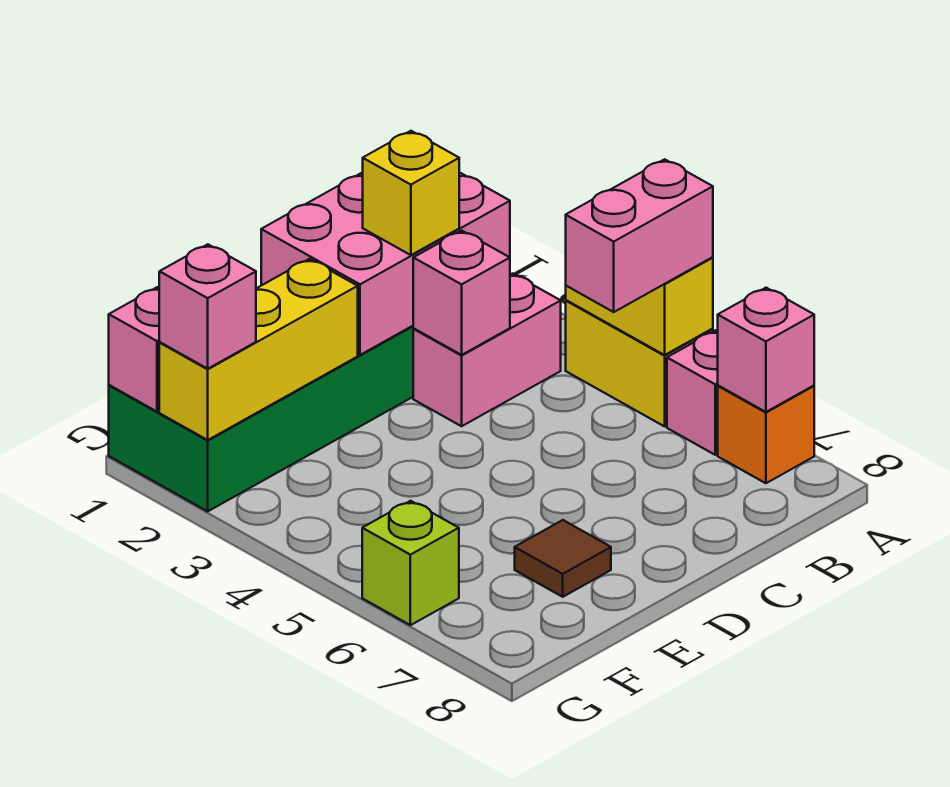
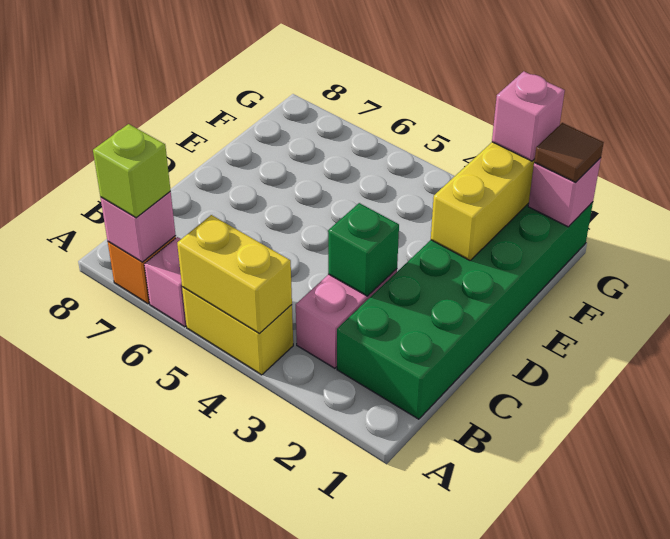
pink 1x2 brick [566,159,713,312] -> none
pink 2x3 brick [261,172,510,355] -> none
yellow 1x1 brick [363,131,459,255] -> none
pink 1x1 brick [413,231,510,355] -> green 1x1 brick [328,203,399,296]
brown 1x1 tile [515,520,611,597] -> brown 1x1 tile moved to [534,123,604,182]
lime 1x1 brick [362,501,459,625] -> lime 1x1 brick moved to [93,124,171,218]

